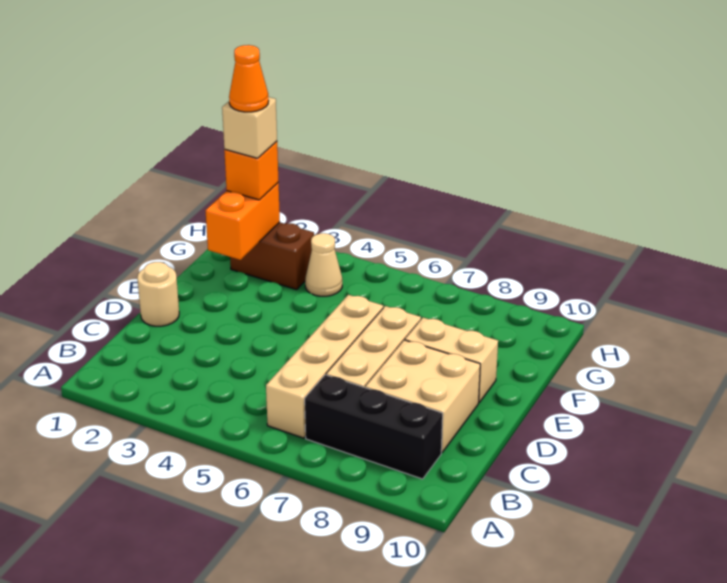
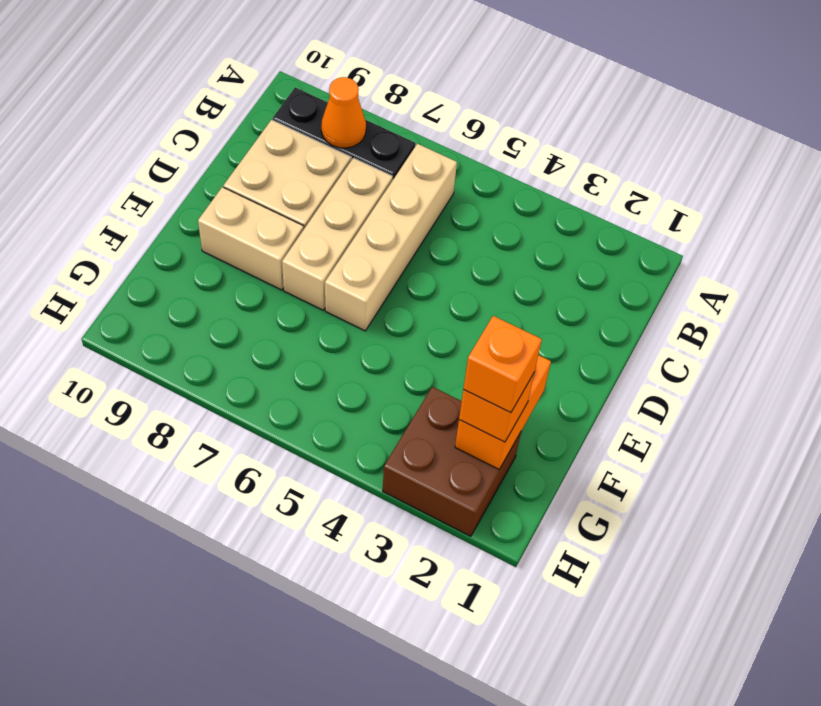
tan 1x1 round brick [137,262,179,326] -> none
brown 1x2 brick [230,222,314,290] -> brown 2x2 brick [383,387,521,536]
tan 1x1 brick [222,97,277,158] -> orange 1x1 brick [463,316,542,413]
orange 1x1 cone [229,45,268,112] -> orange 1x1 cone moved to [321,77,366,148]
tan 1x1 cone [305,233,342,296] -> none

